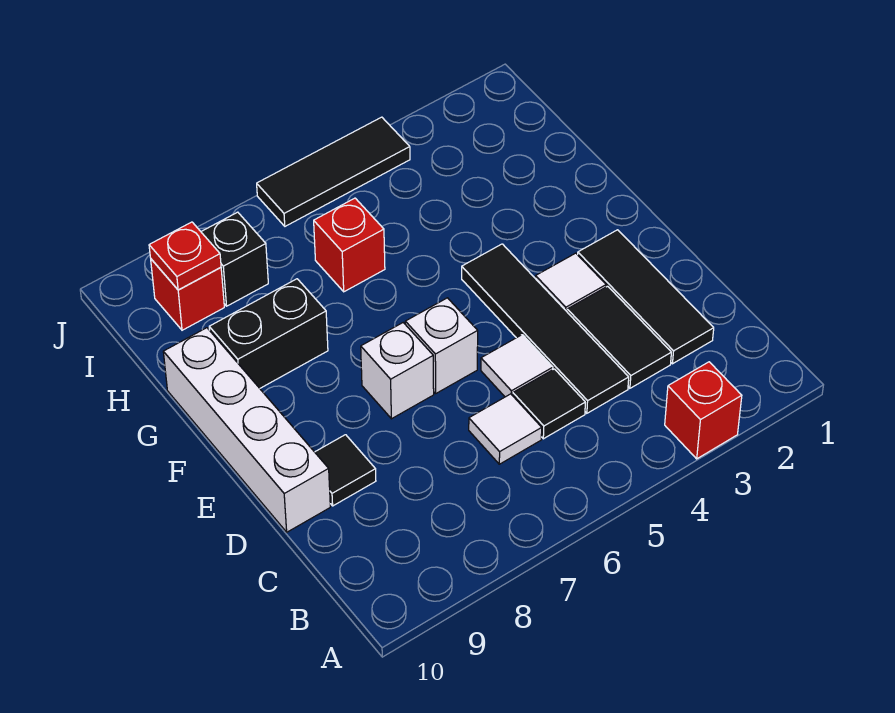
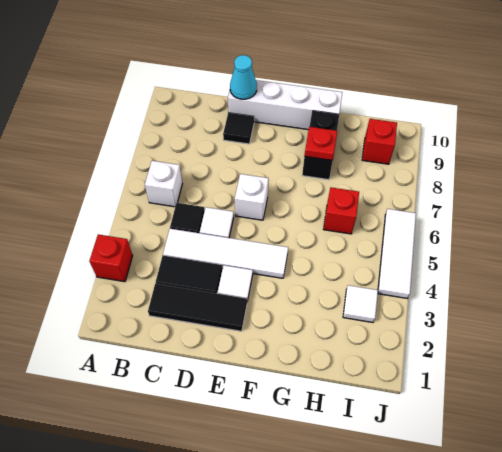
black 1x4 tile [462,244,629,413] -> white 1x4 tile [163,229,288,278]
white 1x1 tile [469,394,542,464] -> white 1x1 tile moved to [343,285,378,322]
none -> cyan 1x1 cone [230,55,257,99]
white 1x1 brick [361,323,434,419] -> white 1x1 brick moved to [145,160,182,207]
black 1x1 brick [201,212,268,306] -> none
red 1x1 plate [149,222,221,290] -> red 1x1 plate moved to [305,127,337,160]
black 1x3 tile [257,117,410,226] -> white 1x3 tile [378,209,416,298]

